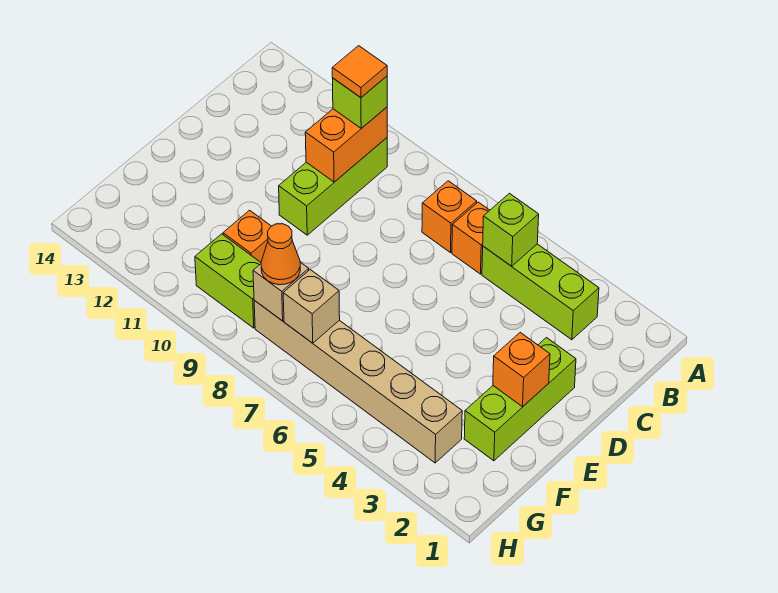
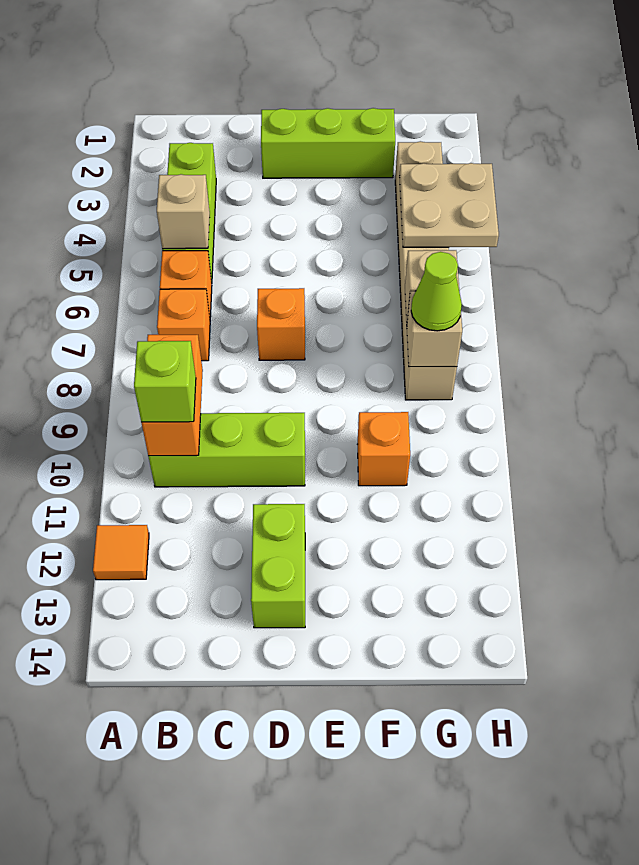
lime 1x1 brick [483,193,539,266] -> tan 1x1 brick [157,174,210,249]
orange 1x2 brick [305,107,387,182] -> orange 1x2 brick turned to [141,335,203,456]
orange 1x1 tile [332,46,387,98] -> orange 1x1 tile moved to [93,525,149,580]
orange 1x1 brick [493,333,550,407] -> orange 1x1 brick moved to [257,288,305,360]
none -> tan 2x2 plate [399,163,499,247]
orange 1x1 cone [261,224,300,285] -> lime 1x1 cone [411,252,462,331]
lime 1x2 brick [195,234,261,328] -> lime 1x2 brick moved to [251,504,305,628]

